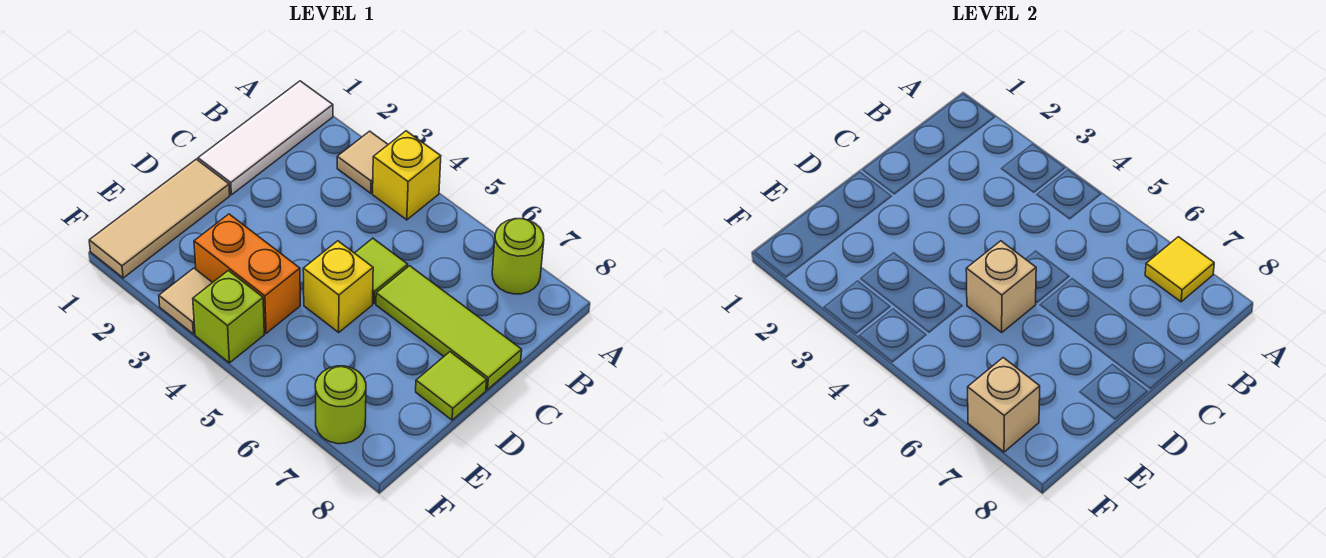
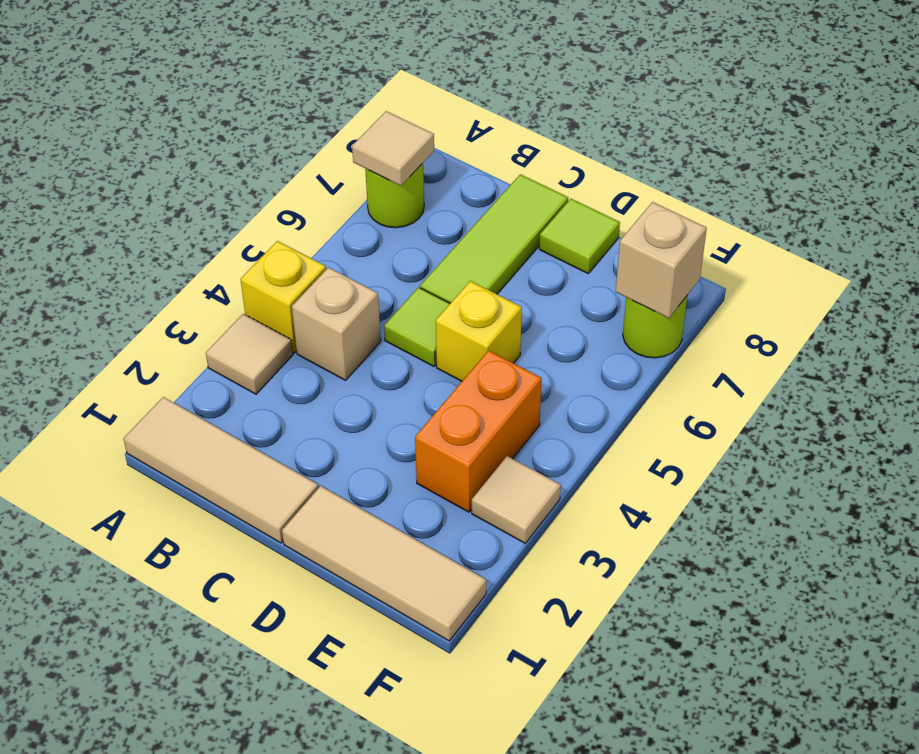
white 1x3 tile [198,81,333,195] -> tan 1x3 tile [124,397,318,543]
yellow 1x1 tile [1145,237,1214,302] -> tan 1x1 tile [352,111,434,186]
tan 1x1 brick [966,241,1036,332] -> tan 1x1 brick moved to [292,267,381,380]
lime 1x1 brick [193,270,264,363] -> none

